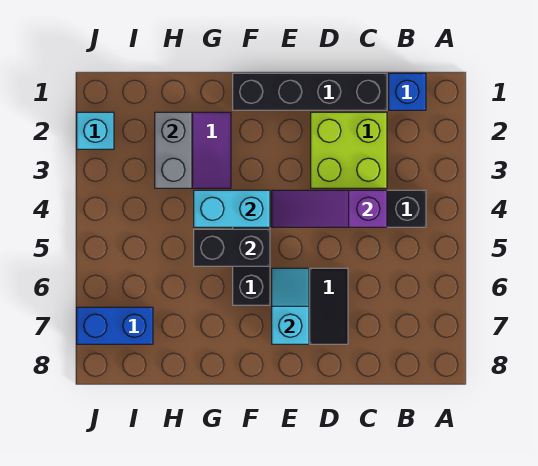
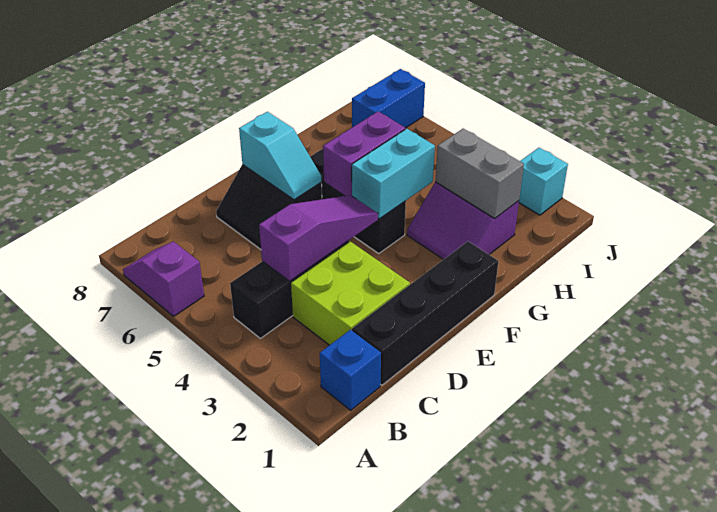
none -> purple 1x2 slope [123,242,204,316]
black 1x2 brick [194,229,270,266] -> purple 1x2 brick [323,112,405,196]

